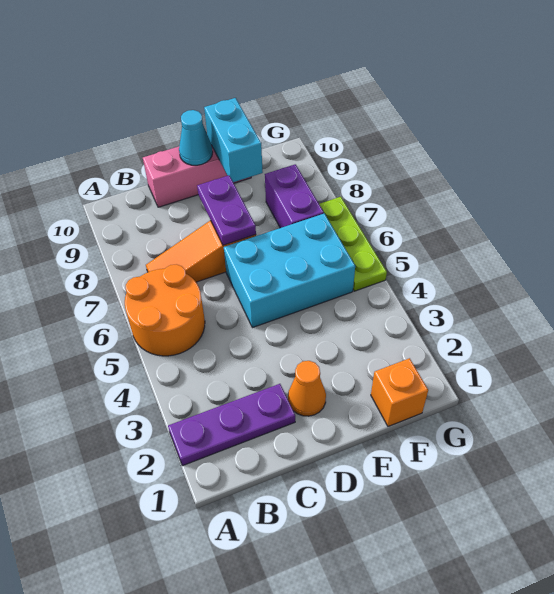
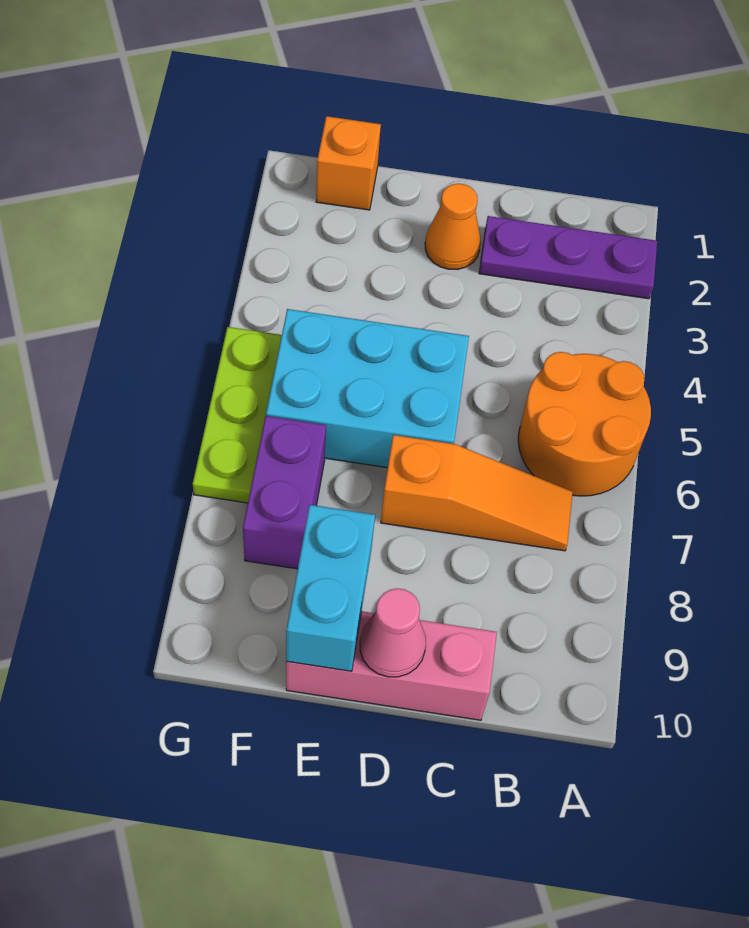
purple 1x2 plate [197,175,256,245] -> none
cyan 1x1 cone [179,110,213,165] -> pink 1x1 cone [360,588,426,677]

